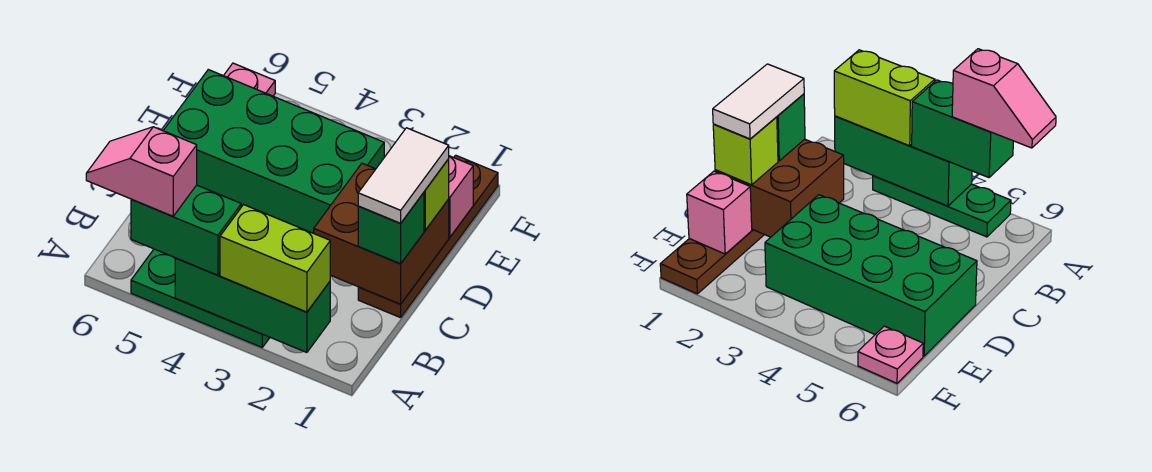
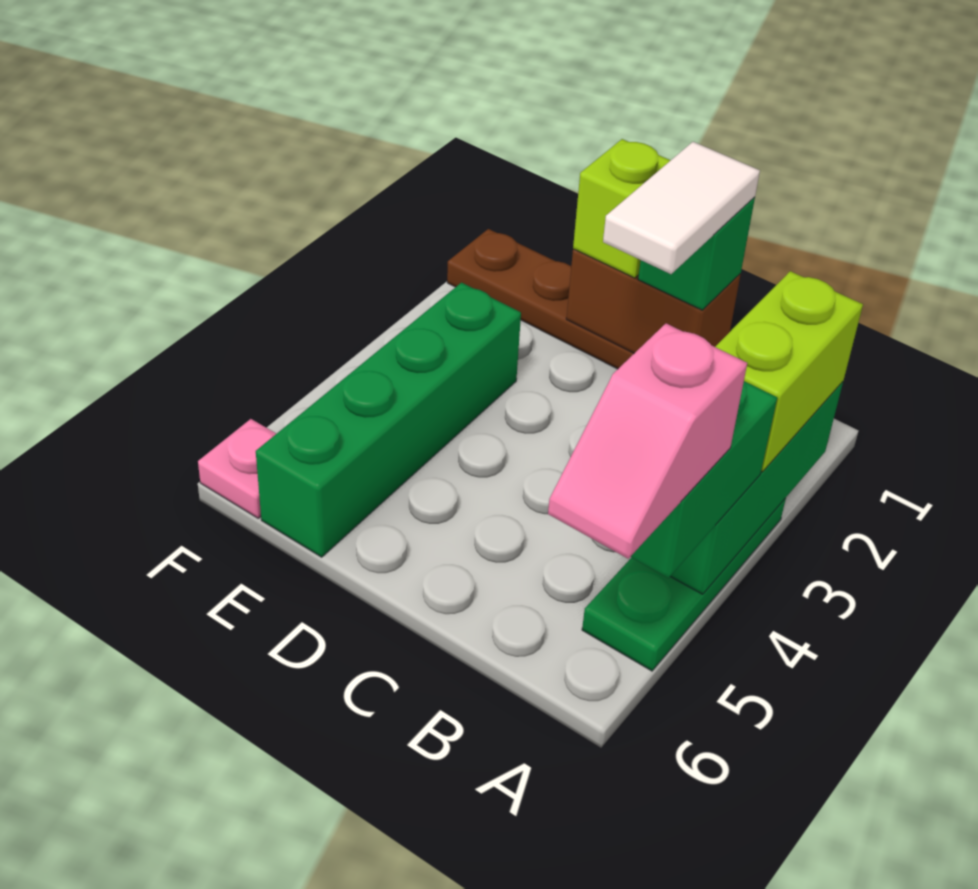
brown 2x2 brick [314,163,449,304] -> brown 1x2 brick [566,249,741,353]
white 1x2 tile [358,128,449,223] -> white 1x2 tile turned to [603,142,760,274]
green 2x4 brick [163,70,384,233] -> green 1x4 brick [256,283,521,557]
pink 1x1 brick [448,156,473,237] -> none

